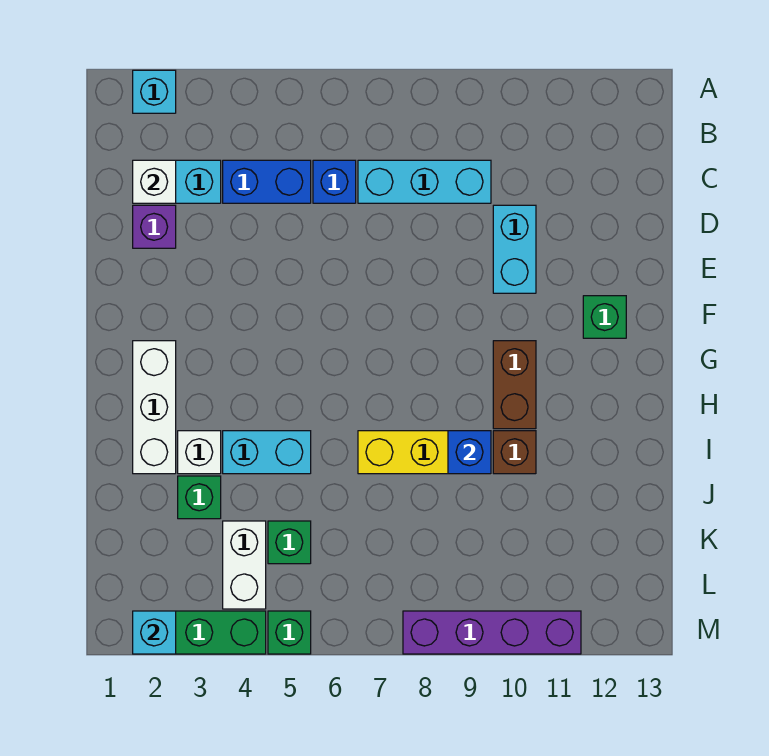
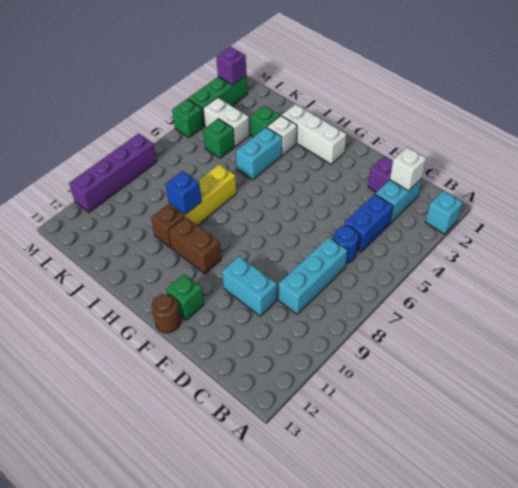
blue 1x1 brick [313,160,356,203] -> blue 1x1 round brick [334,226,358,263]
none -> brown 1x1 round brick [152,294,180,333]
cyan 1x1 brick [133,611,176,654] -> purple 1x1 brick [216,46,246,85]

